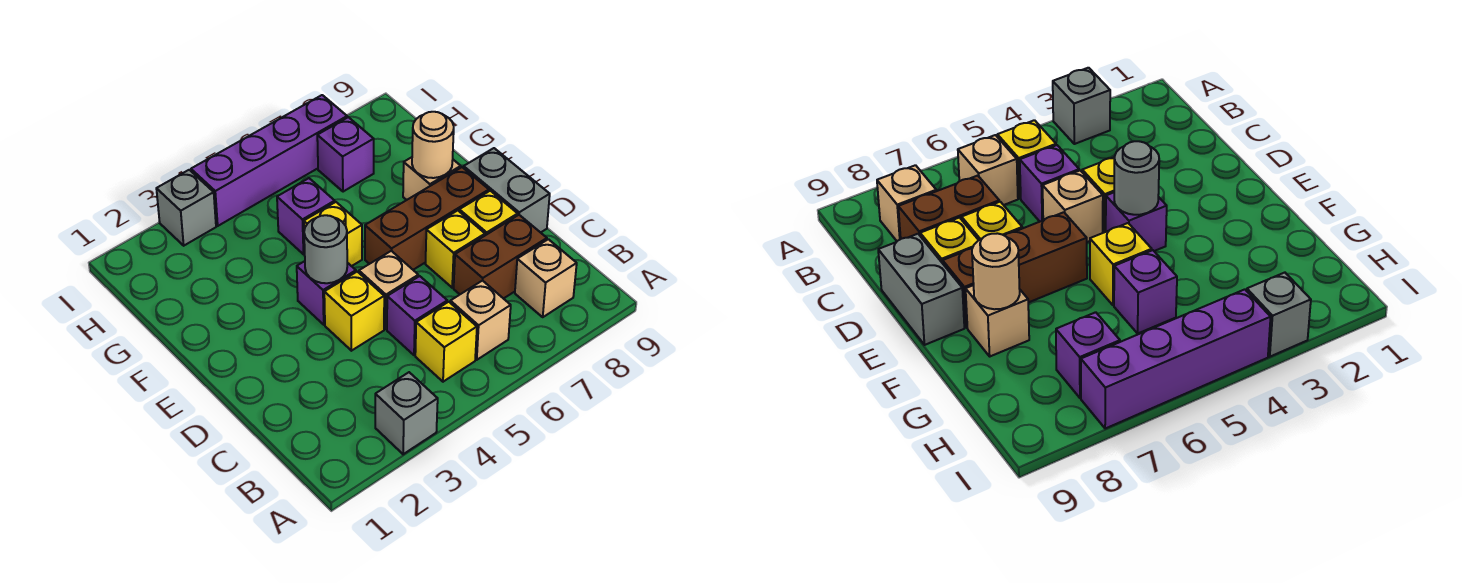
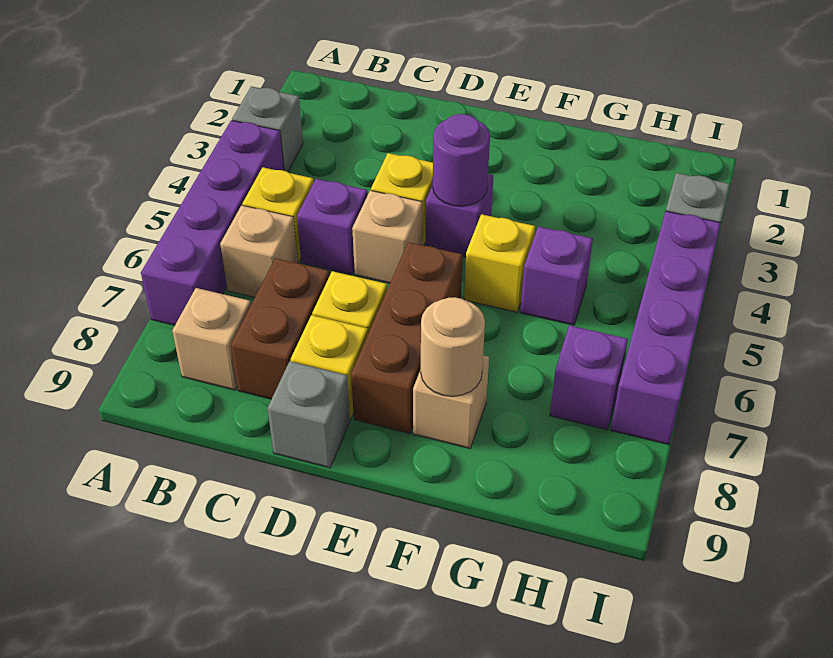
none -> purple 1x4 brick [141,120,284,325]
grey 1x2 brick [464,148,550,233] -> grey 1x1 brick [268,361,350,468]
grey 1x1 round brick [304,215,347,283] -> purple 1x1 round brick [433,114,490,206]

